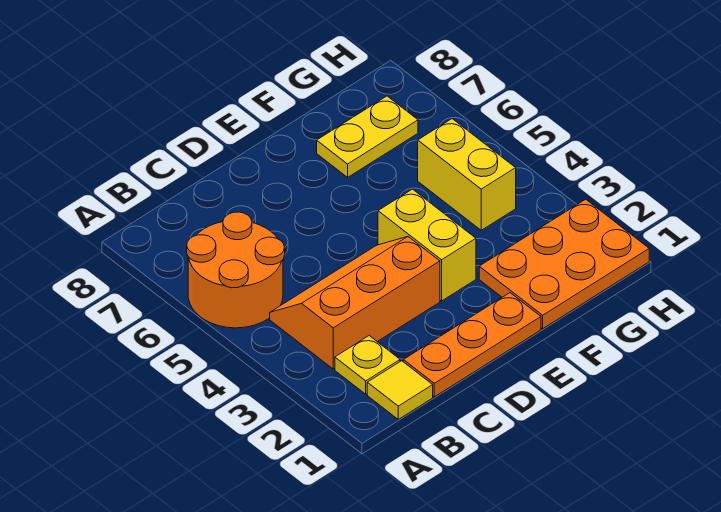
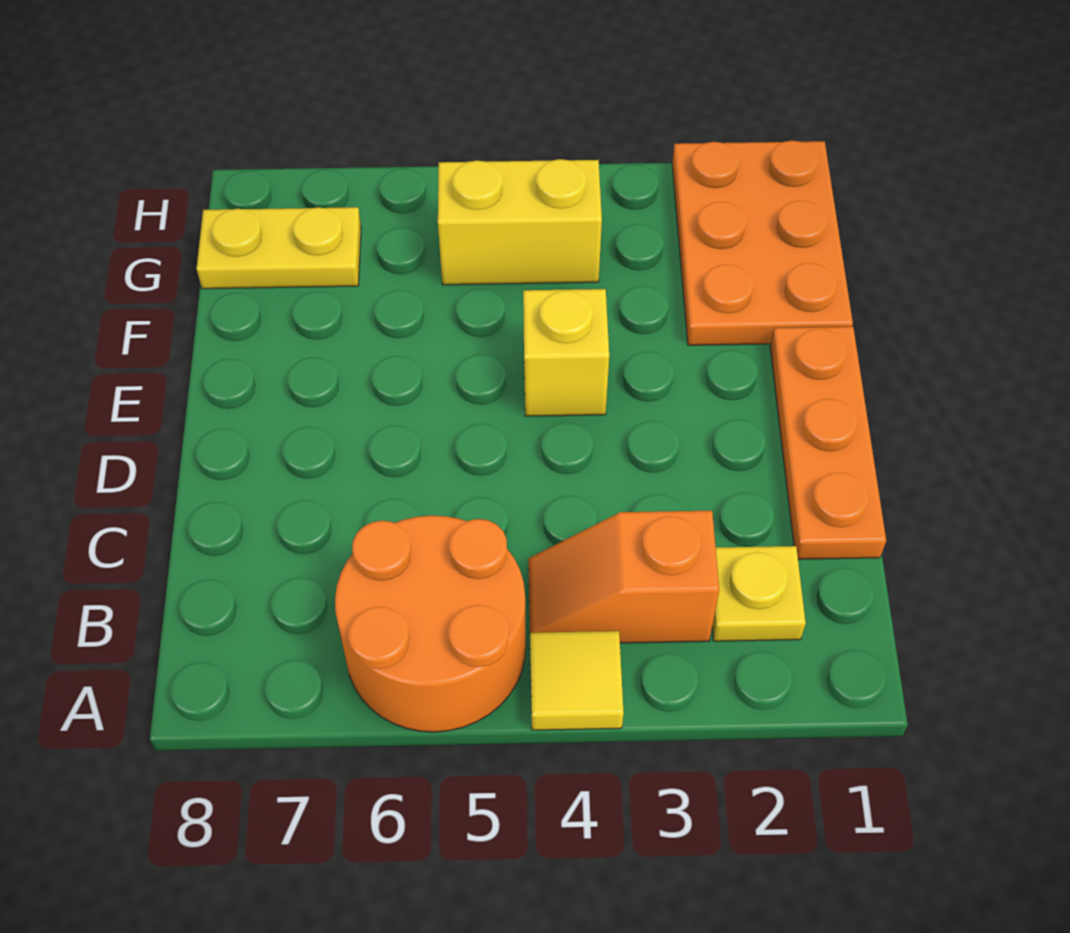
yellow 1x1 tile [367,361,433,419] -> yellow 1x1 tile moved to [530,631,624,730]
orange 2x3 slope [270,237,440,369] -> orange 1x2 slope [528,511,719,643]
yellow 1x2 brick [378,189,476,301] -> yellow 1x1 brick [523,289,609,416]
yellow 1x2 plate [317,96,418,177] -> yellow 1x2 plate turned to [196,207,361,289]

